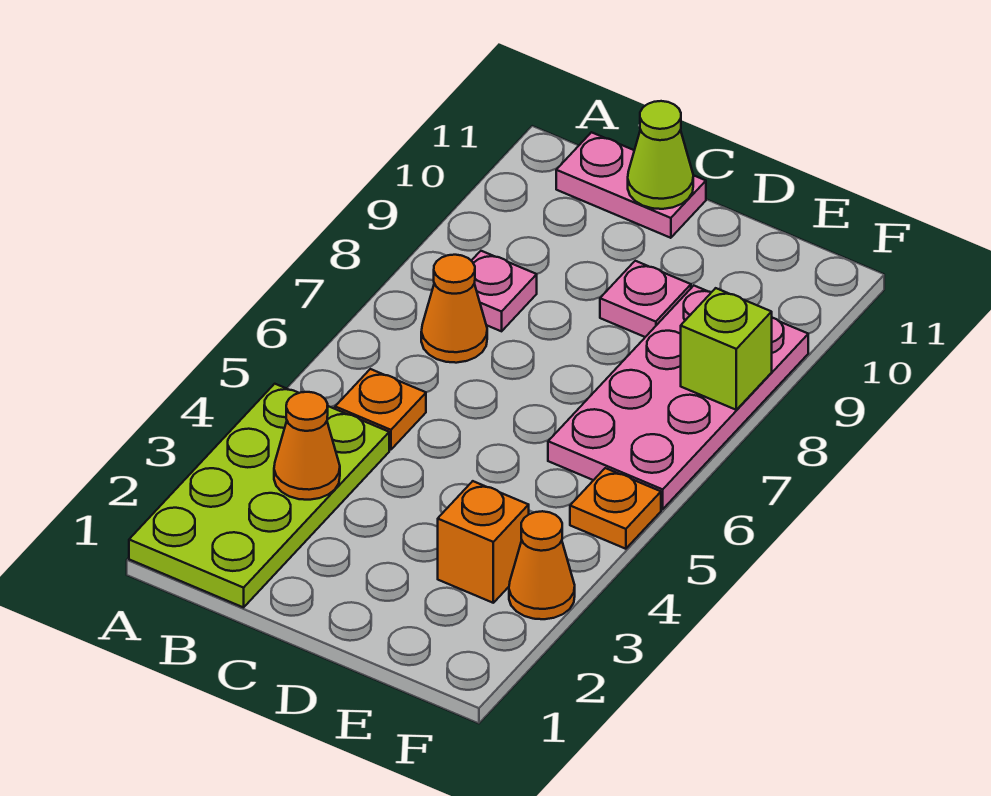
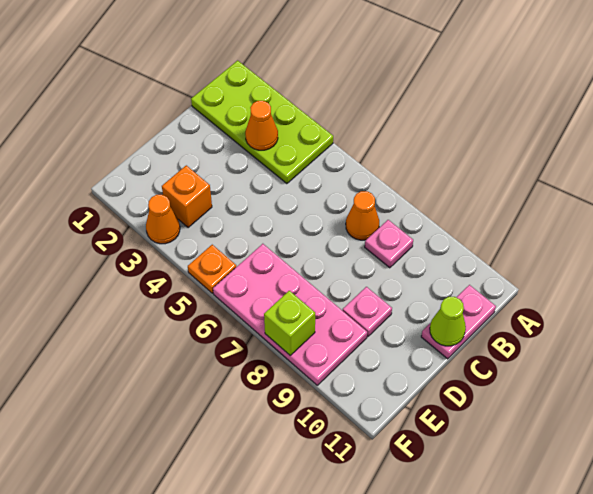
orange 1x1 plate [335,369,426,450] -> none

